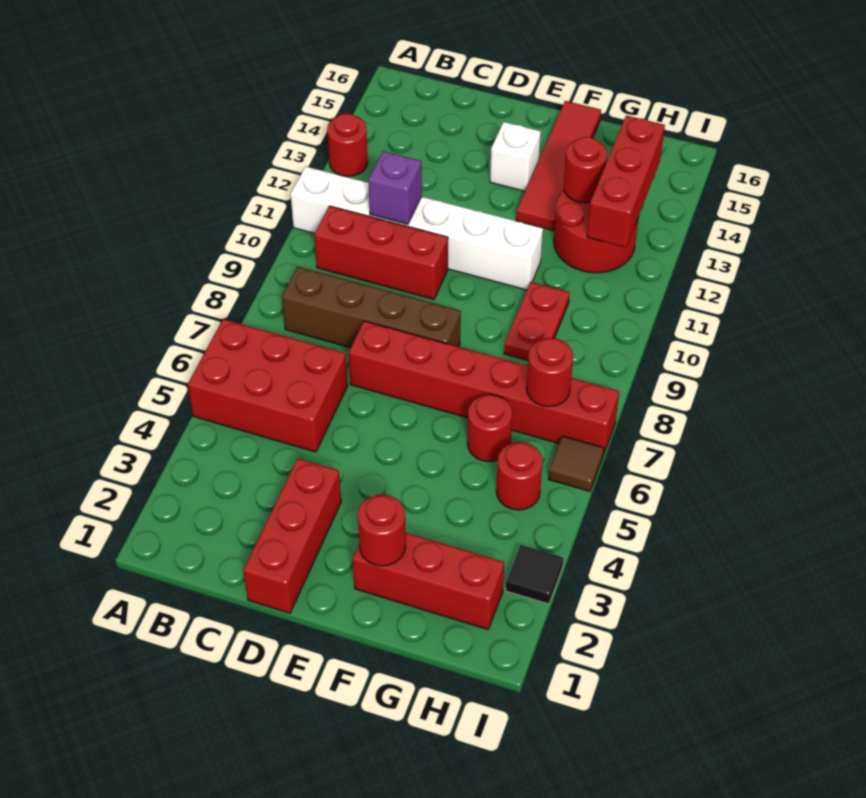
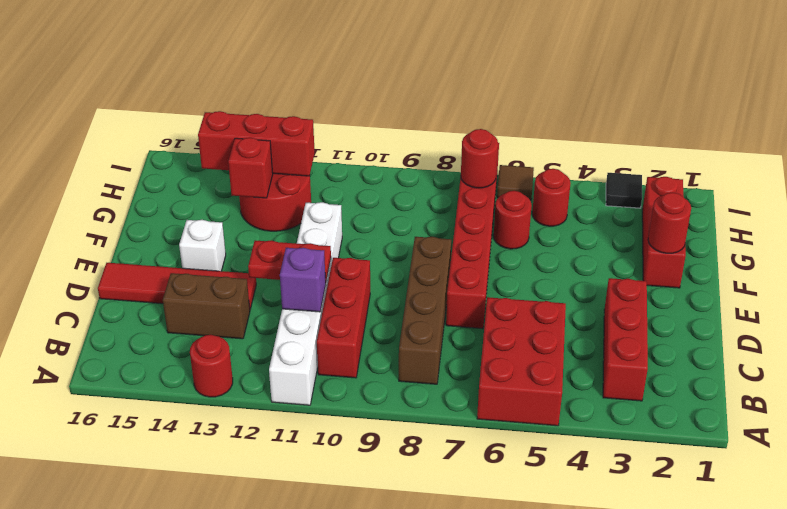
none -> brown 1x2 brick [163,273,250,339]
red 1x3 brick [243,458,341,613] -> red 1x3 brick turned to [603,278,648,401]
red 1x4 tile [516,101,601,231] -> red 1x4 tile moved to [98,263,256,309]
red 1x2 plate [504,282,570,360] -> red 1x2 plate moved to [248,240,331,281]
red 1x1 round brick [563,137,607,203] -> red 1x1 brick [228,138,273,198]

